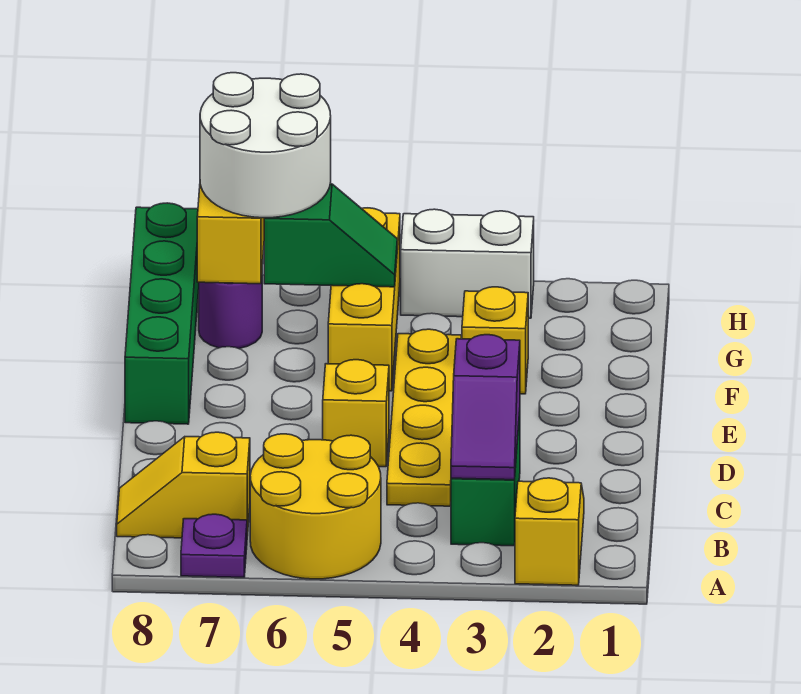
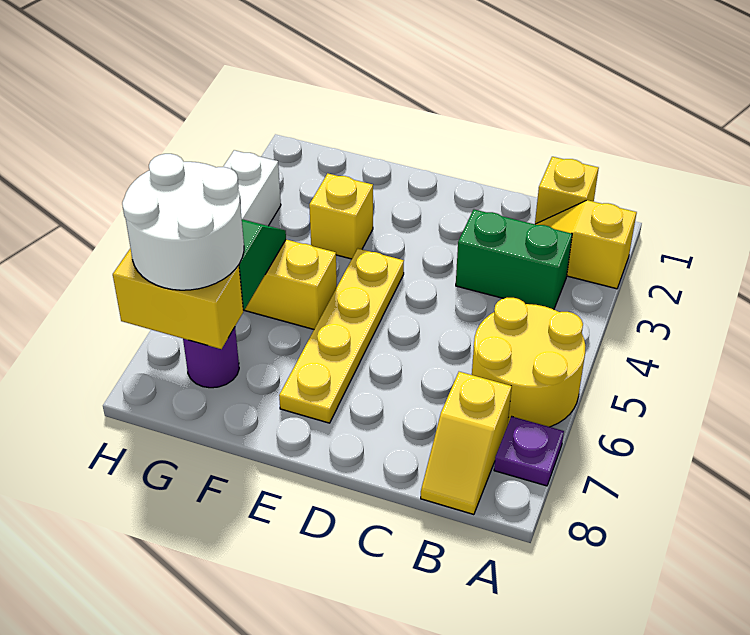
purple 1x2 slope [451,335,520,480] -> none
yellow 1x4 plate [387,329,461,506] -> yellow 1x4 plate turned to [279,249,404,423]
yellow 1x1 brick [323,360,389,467] -> yellow 1x1 brick moved to [535,157,599,224]
green 1x4 brick [125,203,199,424] -> none

